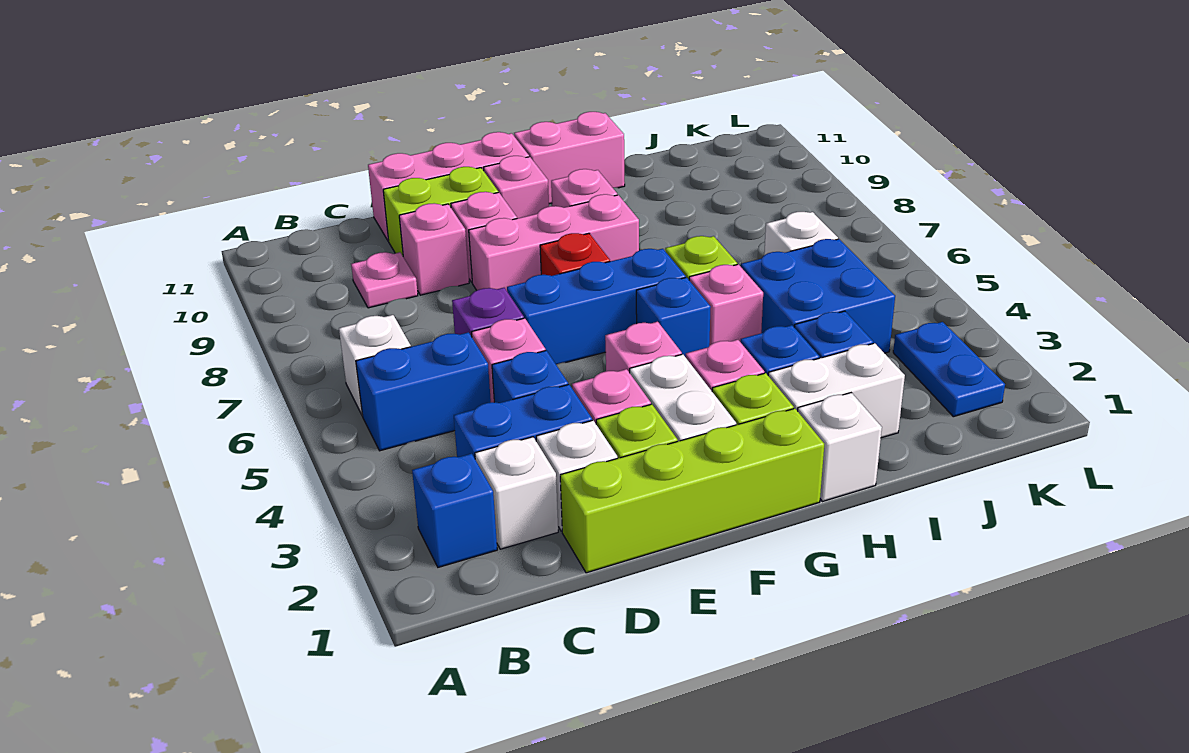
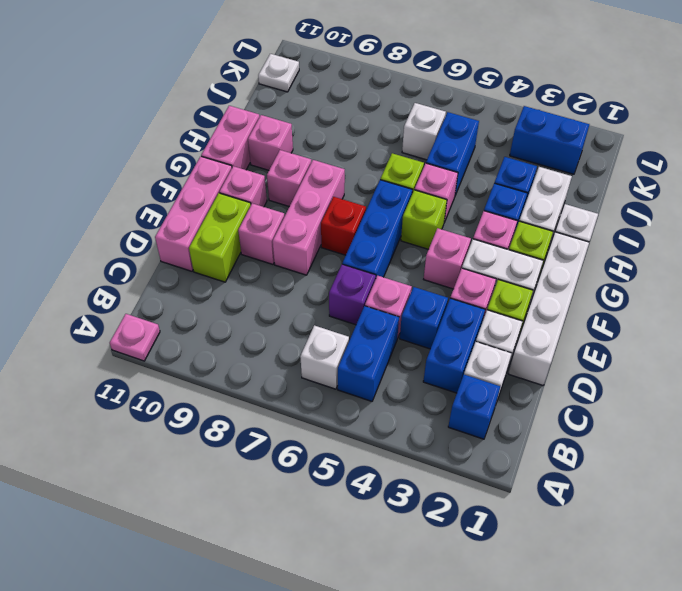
pink 1x1 plate [351,252,418,308] -> pink 1x1 plate moved to [110,314,160,361]
lime 1x4 brick [560,408,824,573] -> white 1x4 brick [508,232,589,385]
pink 1x1 brick [399,203,469,295] -> pink 1x1 brick moved to [248,115,293,170]
blue 1x1 brick [636,277,711,357] -> lime 1x1 brick [401,190,447,249]
blue 2x2 brick [741,239,895,353] -> blue 1x2 brick [426,112,479,196]
blue 1x2 plate [893,322,1005,417] -> blue 1x2 brick [510,106,589,174]
none -> white 1x1 plate [258,54,299,92]

